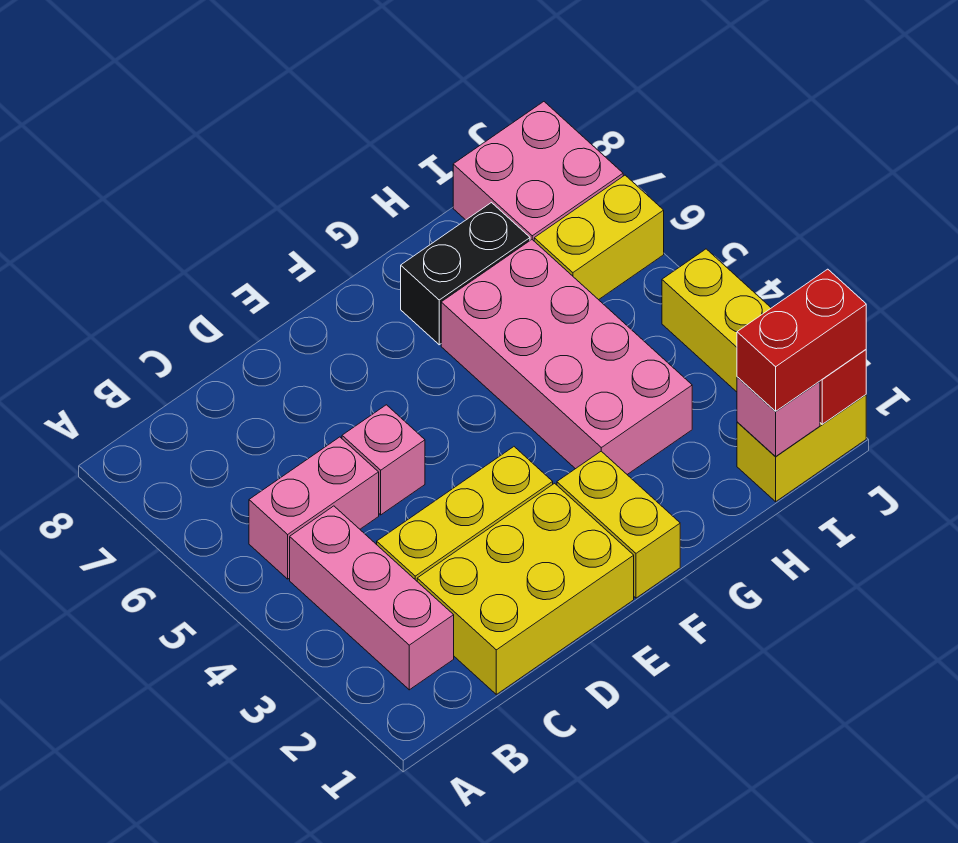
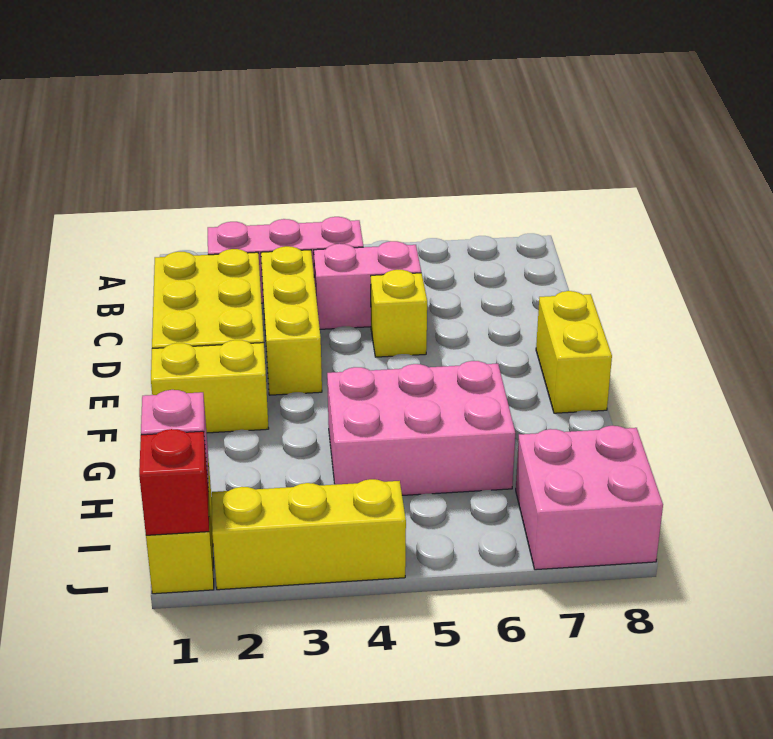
pink 1x2 brick [249,437,379,579] -> pink 1x2 brick turned to [314,241,421,329]
pink 1x1 brick [342,405,425,515] -> yellow 1x1 brick [371,270,427,357]
pink 2x4 brick [441,240,692,474] -> pink 2x3 brick [327,361,515,495]
black 1x2 brick [401,203,530,345] -> none
red 1x2 brick [737,269,866,411] -> none
yellow 1x2 brick [534,175,664,300] -> yellow 1x2 brick moved to [536,291,612,413]

